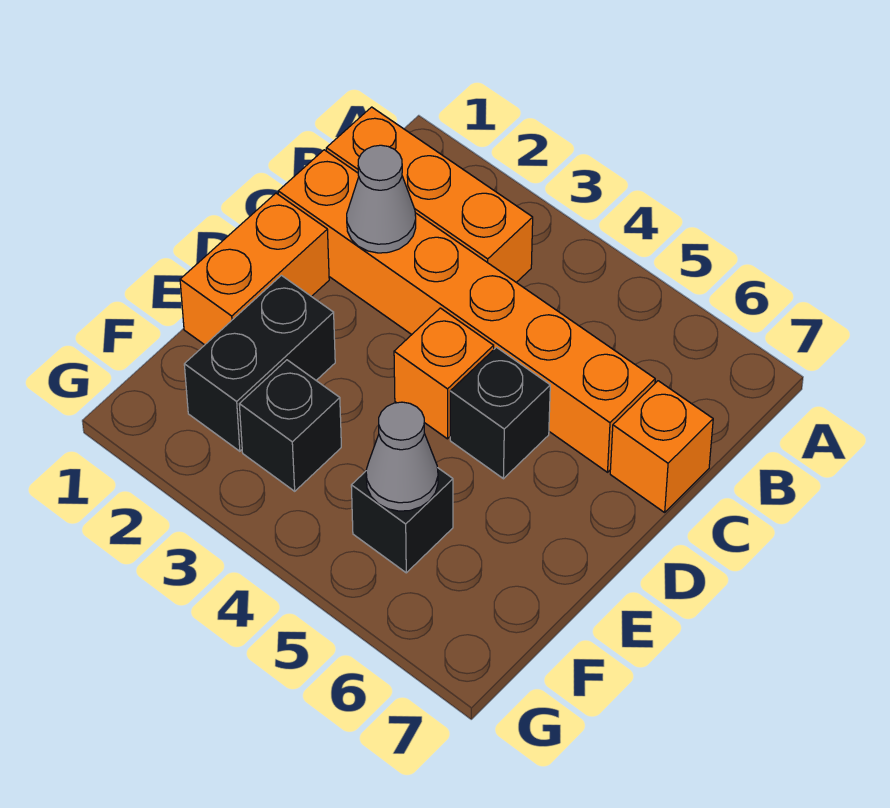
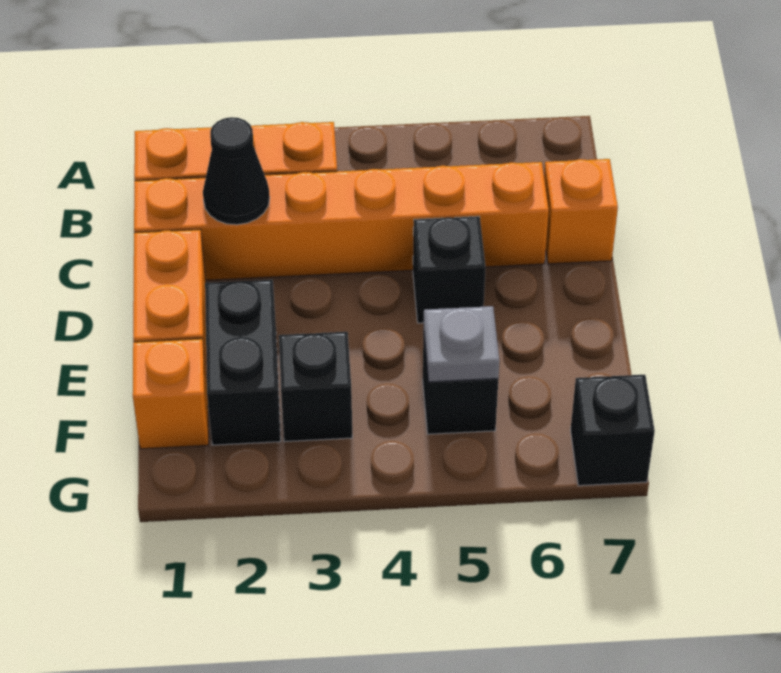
grey 1x1 cone [347,145,416,253] -> black 1x1 cone [203,117,270,225]
orange 1x1 brick [394,308,494,439] -> orange 1x1 brick moved to [133,339,209,449]
grey 1x1 cone [366,402,438,511] -> grey 1x1 plate [424,306,500,382]
none -> black 1x1 brick [571,375,655,486]

